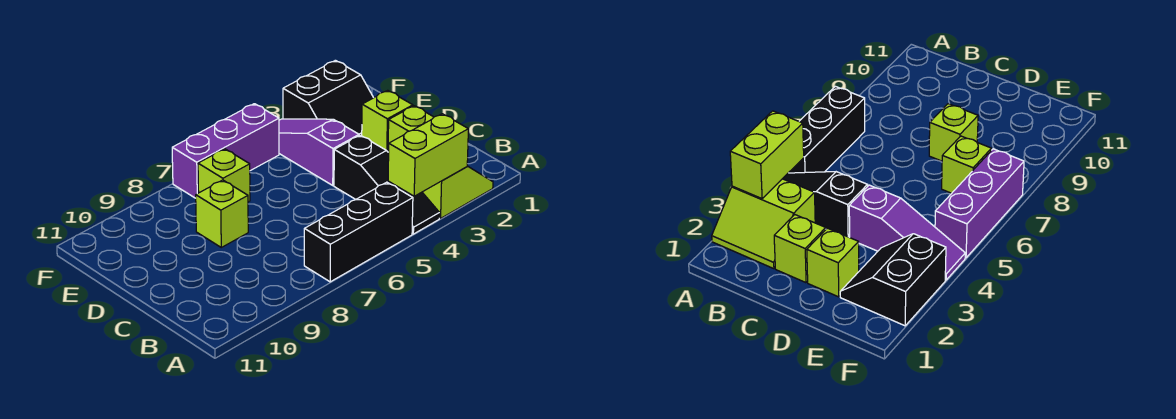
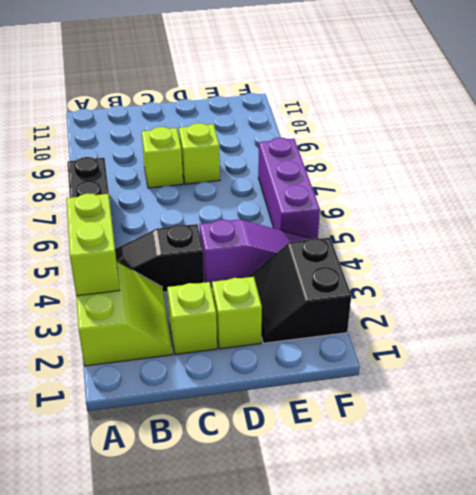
lime 2x2 slope [388,151,493,218] -> lime 2x2 slope turned to [76,262,173,366]
lime 1x1 brick [198,149,250,202] -> lime 1x1 brick moved to [142,127,183,188]

